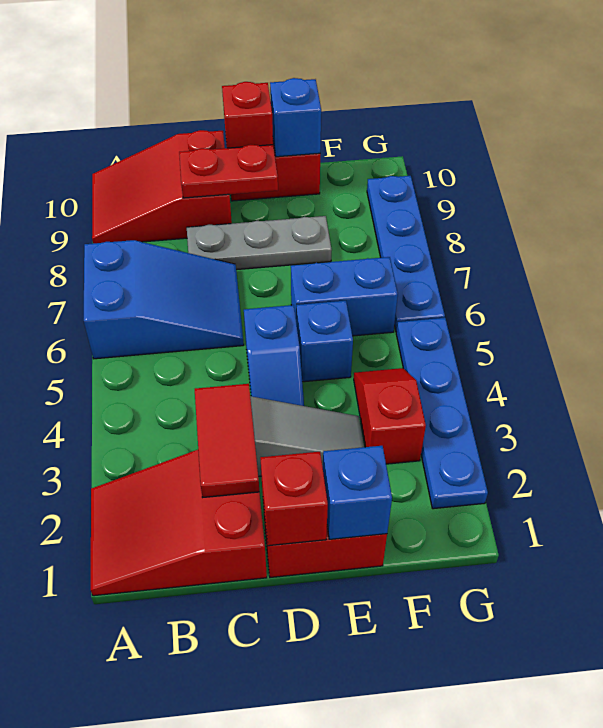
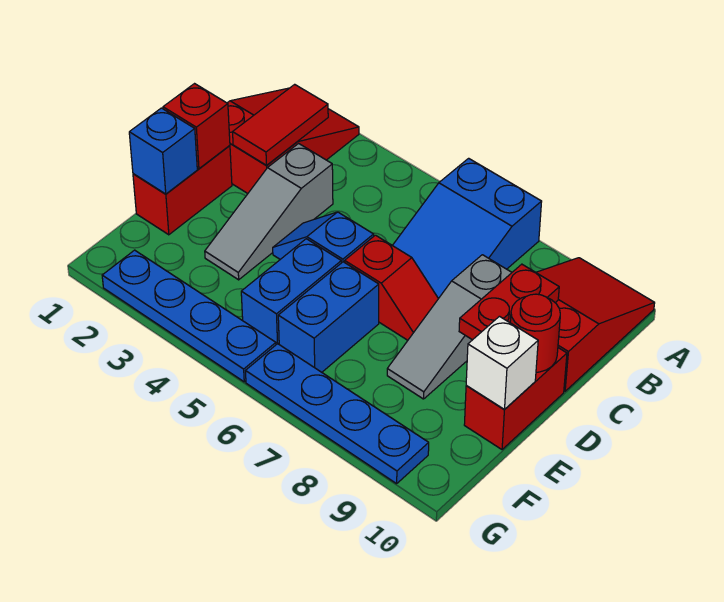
red 1x2 tile [195,384,259,497] -> red 1x2 tile turned to [233,84,328,166]
grey 1x3 plate [187,216,332,270] -> grey 1x3 slope [387,255,512,399]
red 1x1 brick [222,82,273,148] -> red 1x1 round brick [510,294,560,372]
blue 1x1 brick [296,301,353,382] -> blue 1x2 brick [241,239,341,345]
blue 1x1 brick [270,78,321,157] -> white 1x1 brick [466,316,538,409]
red 1x2 slope [354,368,426,464] -> red 1x2 slope moved to [345,235,438,340]

